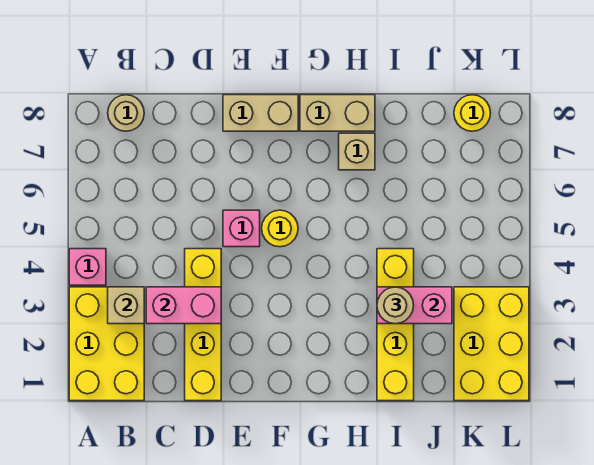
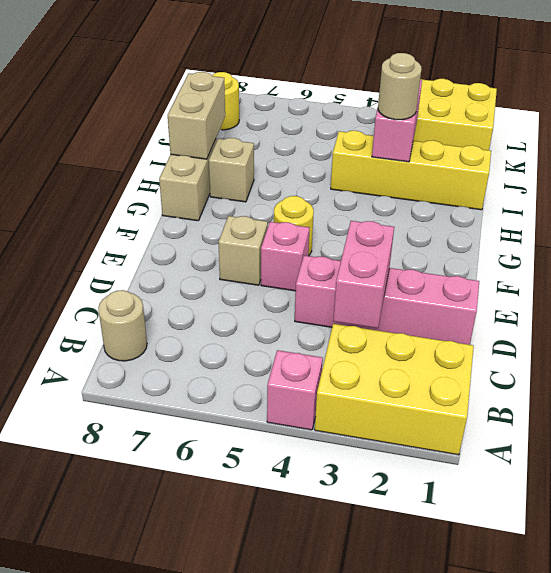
tan 1x1 brick [108,287,144,324] -> tan 1x1 brick moved to [218,216,268,285]
yellow 1x4 brick [185,249,221,401] -> pink 1x4 brick [295,256,479,345]
tan 1x2 brick [223,95,298,131] -> tan 1x2 brick moved to [168,72,225,159]

